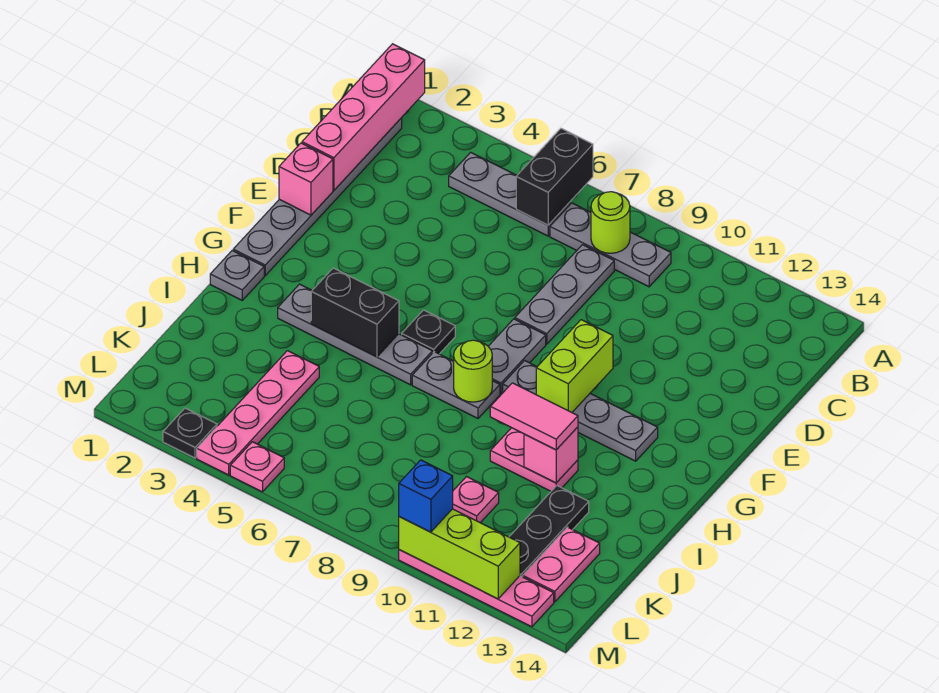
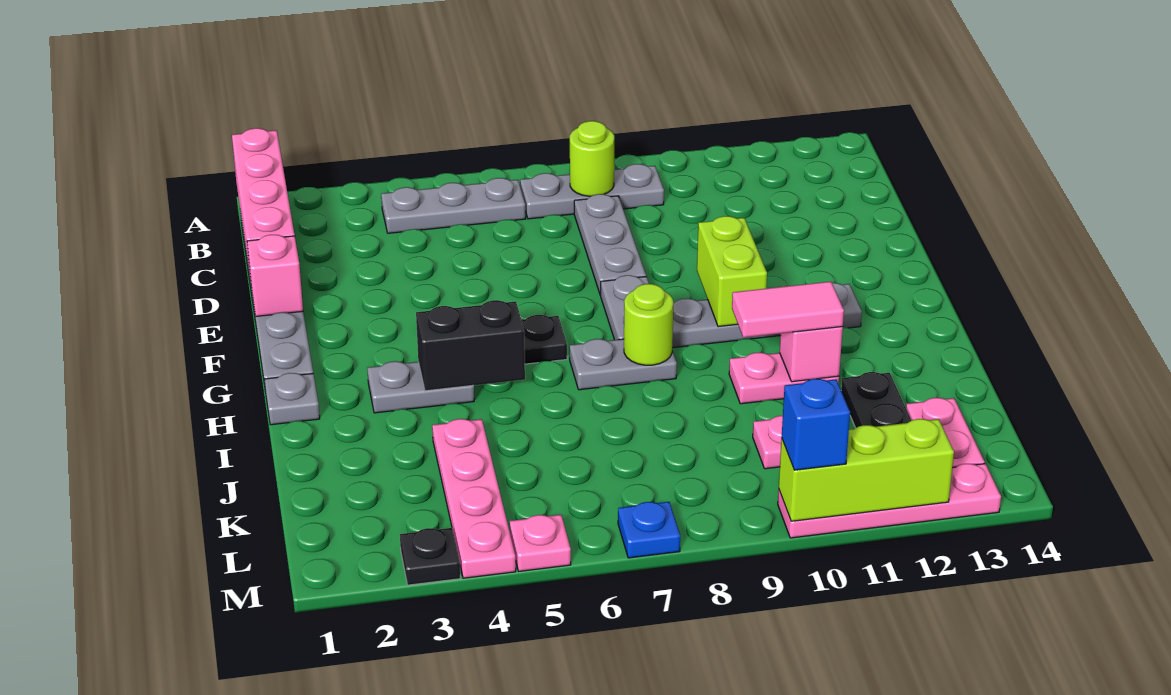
black 1x2 brick [516,128,593,225] -> none
grey 1x4 plate [278,284,433,385] -> grey 1x2 plate [367,361,474,413]
none -> blue 1x1 plate [618,502,680,558]

